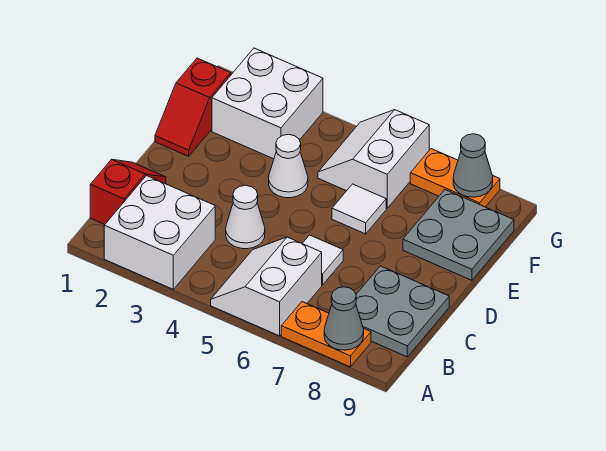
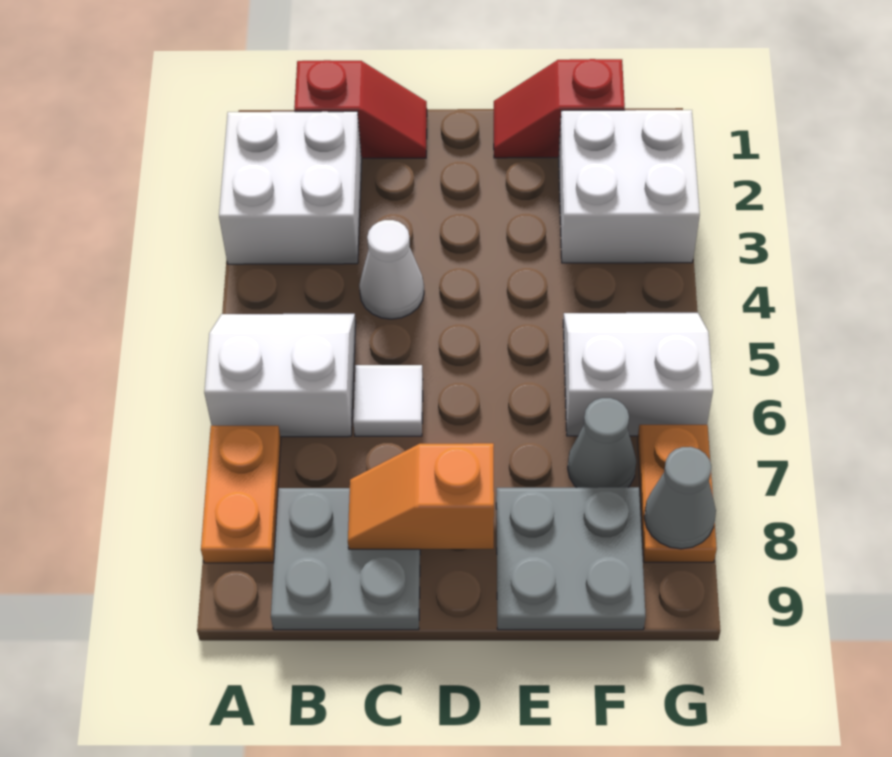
grey 1x1 cone [324,287,364,350] -> grey 1x1 cone moved to [568,398,636,488]
none -> orange 1x2 slope [348,443,494,549]
white 1x1 cone [269,134,308,198] -> none
white 1x1 tile [332,184,386,234] -> none

